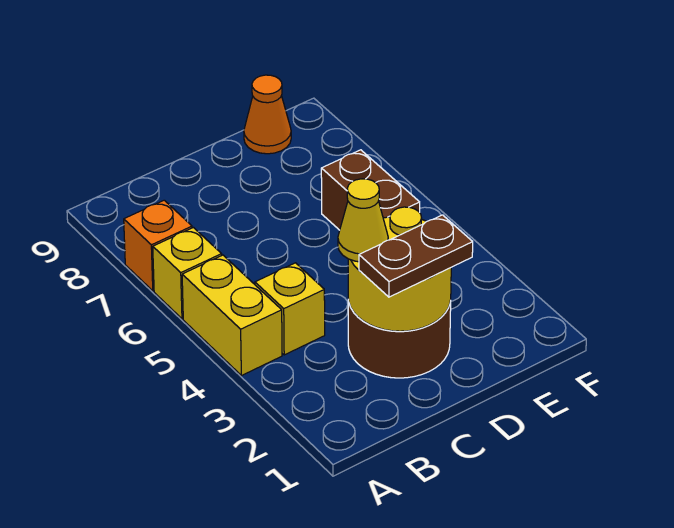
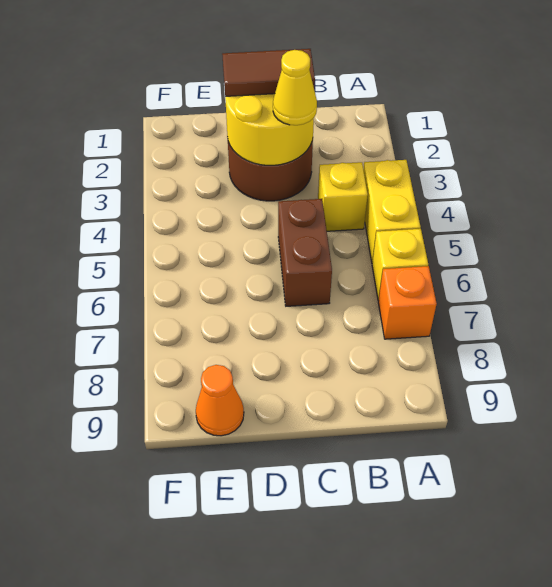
brown 1x2 plate [359,215,473,297] -> brown 1x2 tile [222,49,315,96]
brown 1x2 brick [321,150,420,230] -> brown 1x2 brick moved to [278,199,332,306]

